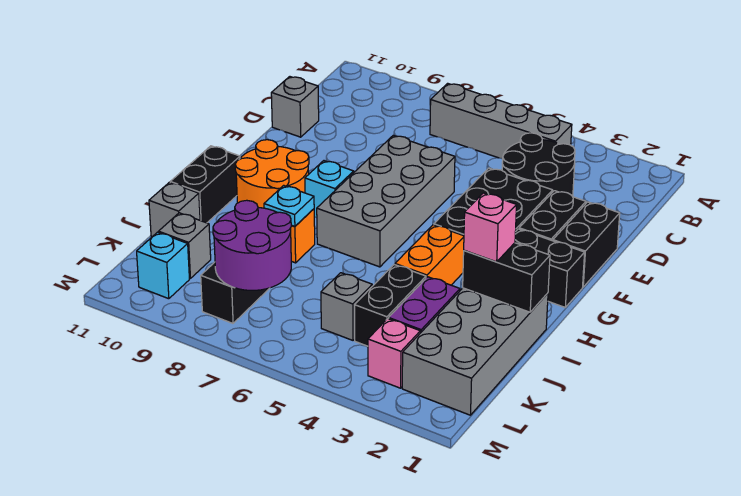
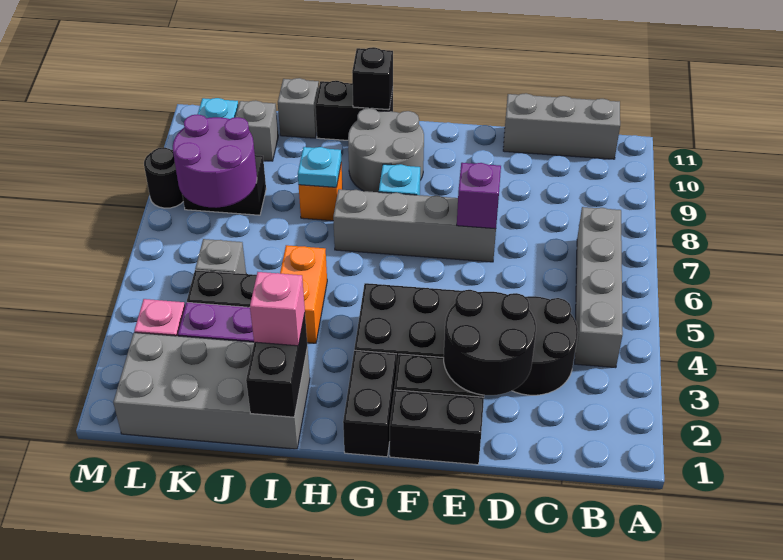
none -> black 2x2 round brick [444,290,536,395]
grey 1x1 brick [271,77,319,137] -> grey 1x3 brick [503,93,620,159]
grey 2x4 brick [317,135,455,267] -> grey 1x4 brick [333,189,496,262]
none -> purple 1x1 brick [457,163,501,229]
orange 2x2 round brick [235,140,309,208] -> grey 2x2 round brick [348,108,424,192]
orange 1x2 brick [395,225,464,285] -> orange 1x2 brick turned to [280,245,327,343]
none -> black 1x1 brick [352,47,393,110]
none -> black 1x1 round brick [144,147,183,208]

